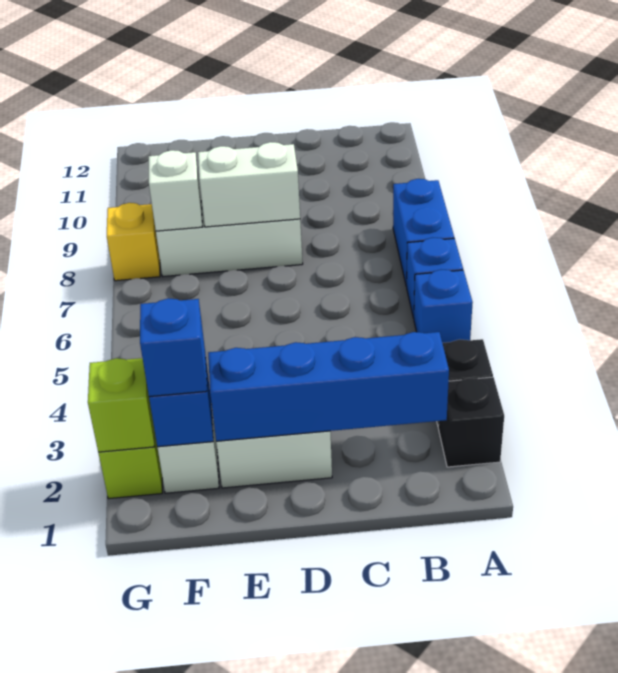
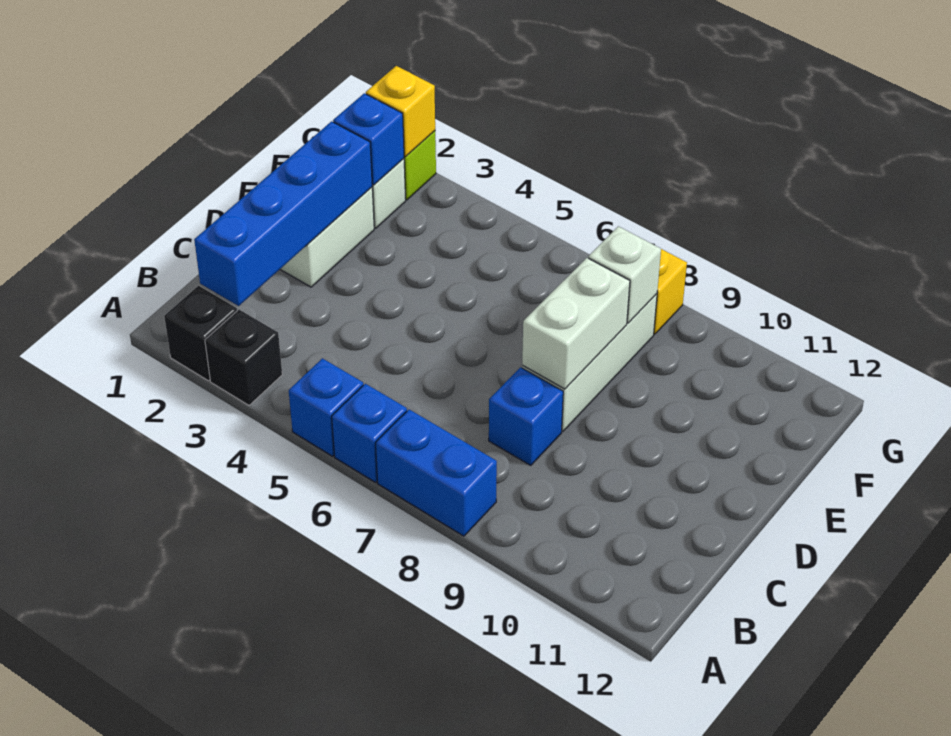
blue 1x1 brick [140,298,207,397] -> blue 1x1 brick moved to [489,367,563,465]
lime 1x1 brick [88,358,154,452] -> yellow 1x1 brick [366,66,435,157]

